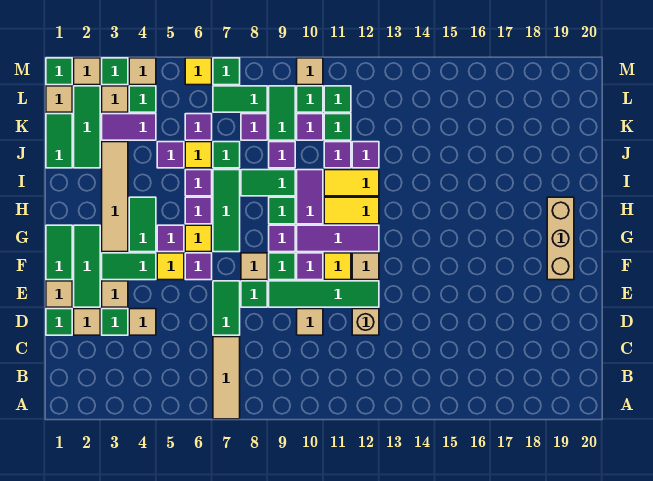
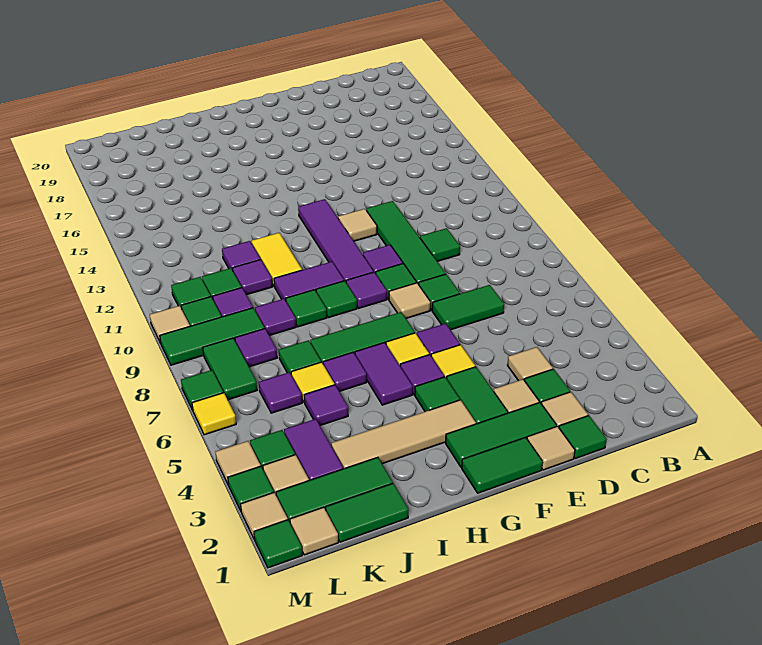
tan 1x3 tile [213,337,240,419] -> none
tan 1x1 tile [297,309,323,335] -> green 1x1 tile [420,228,460,261]
tan 1x1 brick [352,309,379,335] -> none
yellow 1x1 tile [324,253,351,280] -> none
tan 1x3 brick [547,197,574,280] -> none
green 1x2 tile [129,197,156,252] -> green 1x1 tile [415,377,460,412]
purple 1x3 tile [297,225,379,252] -> purple 1x4 tile [298,199,374,282]
purple 1x1 tile [185,197,212,224] -> purple 1x2 tile [355,343,413,405]
yellow 1x2 tile [324,197,379,224] -> none
green 1x2 tile [241,170,295,196] -> green 1x1 tile [286,290,327,327]
green 1x2 tile [269,86,295,140] -> green 1x3 tile [160,308,265,365]

